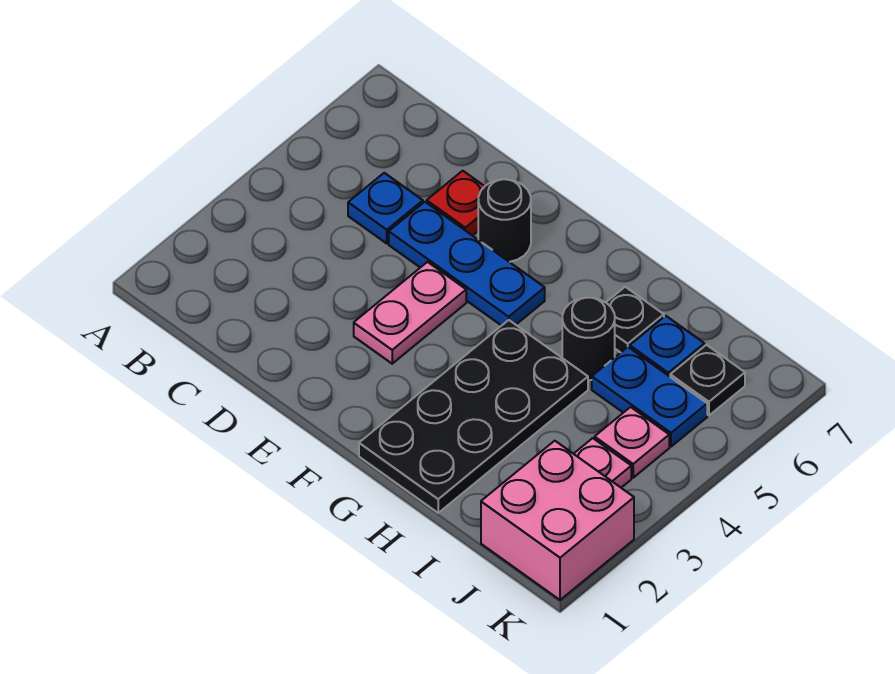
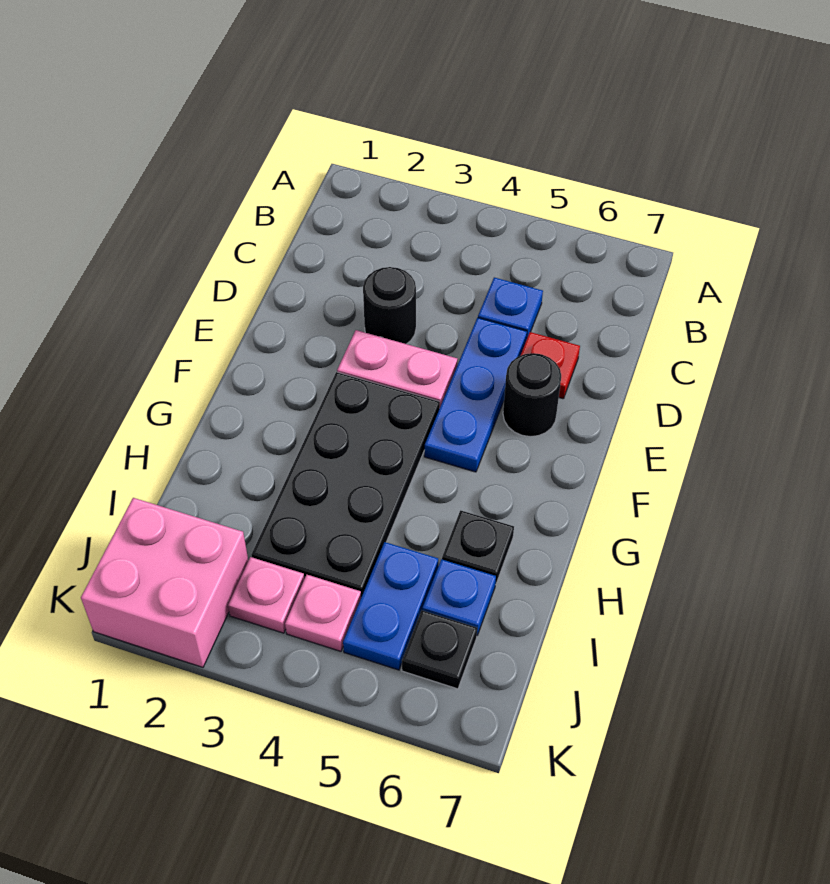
black 2x4 plate [359,320,588,513] -> black 2x4 plate turned to [251,372,440,597]
black 1x1 round brick [562,298,615,380] -> black 1x1 round brick moved to [363,267,416,344]

